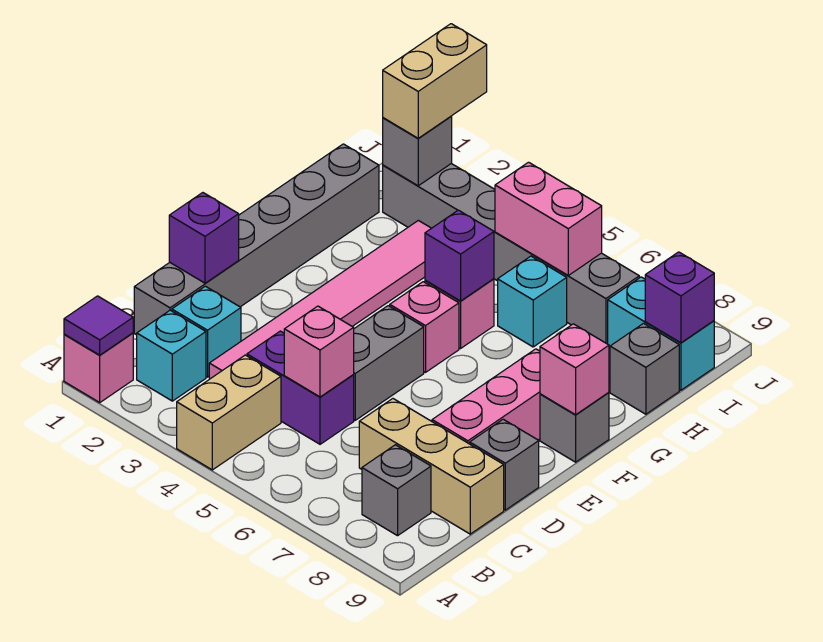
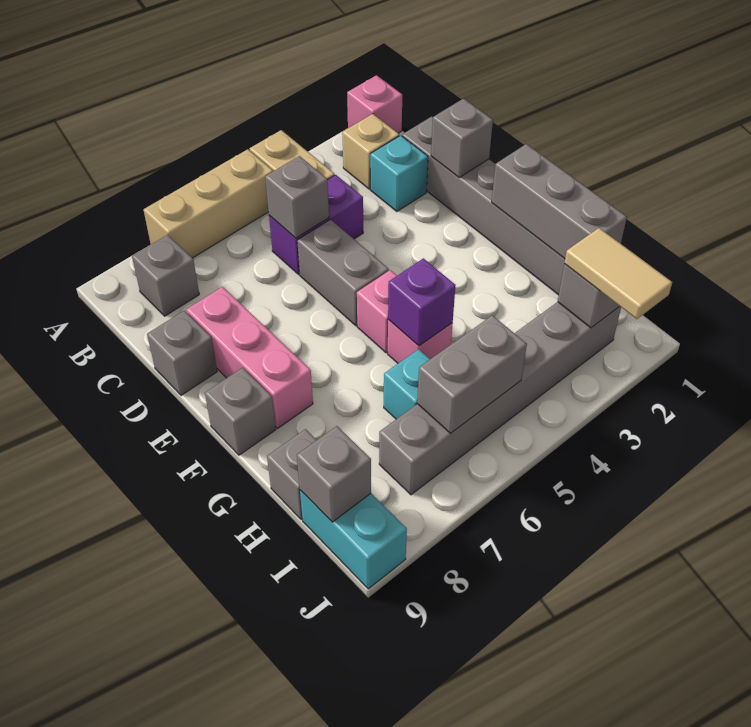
purple 1x1 tile [64,296,133,355] -> none
cyan 1x1 brick [137,310,206,401] -> tan 1x1 brick [342,114,399,189]
pink 1x6 tile [209,220,431,379] -> none
pink 1x1 brick [284,306,354,397] -> grey 1x1 brick [265,156,329,238]
tan 1x3 brick [359,399,504,534] -> tan 1x3 brick moved to [144,149,273,258]
purple 1x1 brick [169,193,239,283] -> grey 1x1 brick [431,99,493,177]
none -> grey 1x3 brick [492,144,627,259]
pink 1x1 brick [540,324,609,415] -> none
tan 1x2 brick [383,24,487,138] -> tan 1x2 tile [564,228,672,319]
pink 1x2 brick [495,162,602,275] -> grey 1x2 brick [417,315,527,433]
cyan 1x2 brick [608,277,714,390] -> cyan 1x2 brick turned to [300,490,407,589]
purple 1x1 brick [645,252,714,343] -> grey 1x1 brick [297,426,371,522]

